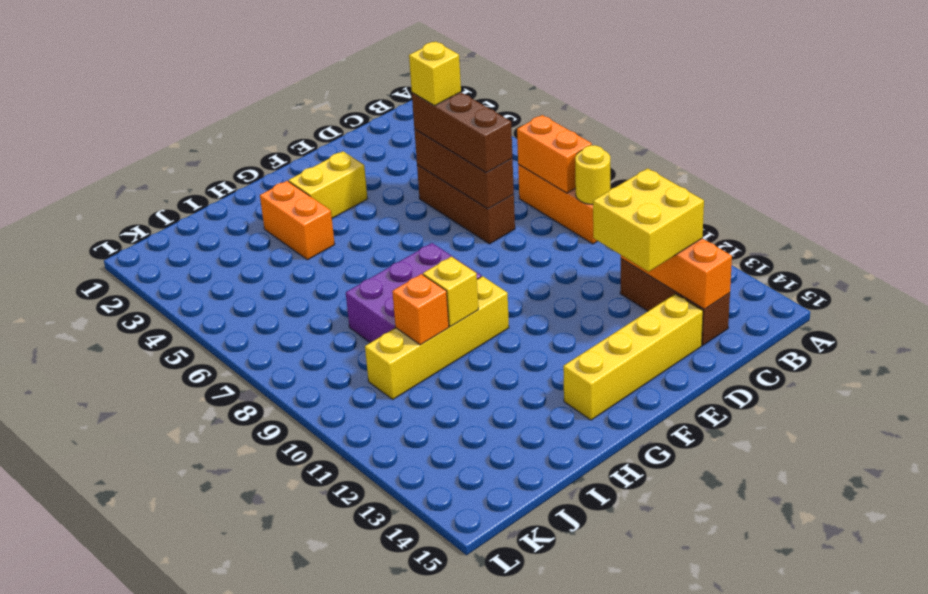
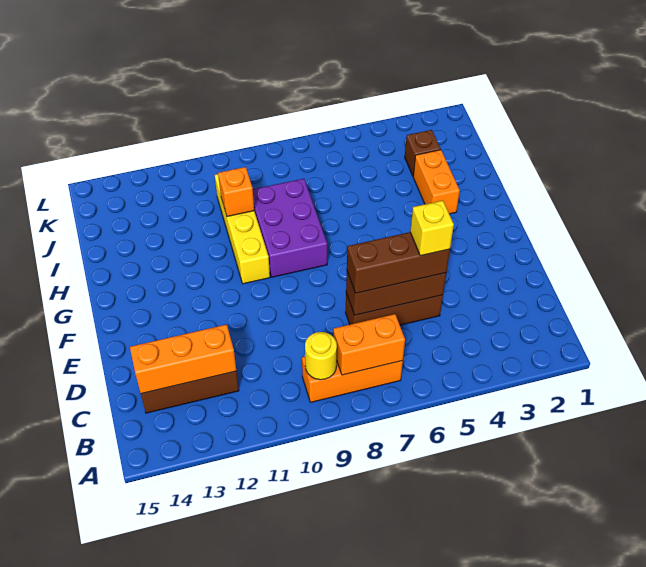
yellow 2x2 brick [593,168,704,272] -> none
yellow 1x4 brick [563,294,703,420] -> none
yellow 1x2 brick [289,151,367,218] -> none
orange 1x2 brick [260,181,335,260] -> orange 1x2 brick turned to [413,150,460,214]
yellow 1x1 brick [423,257,478,327] -> none
none -> brown 1x1 brick [405,130,441,176]

